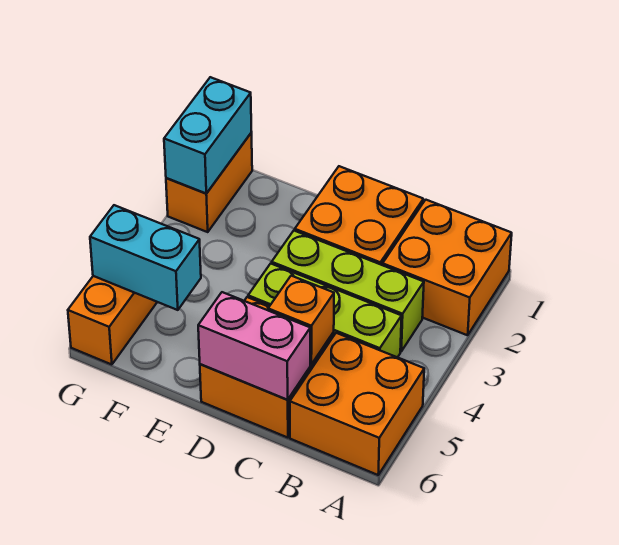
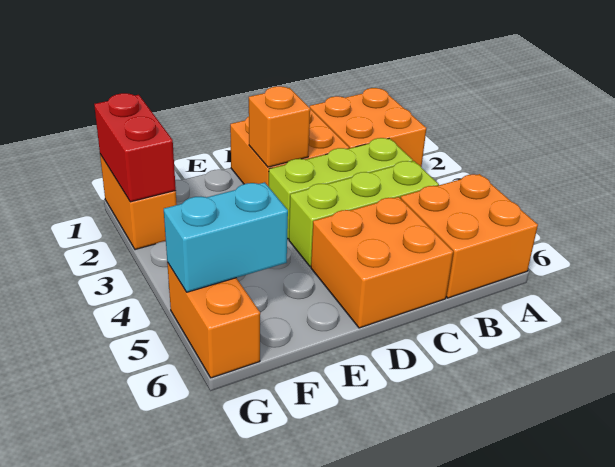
orange 1x1 brick [268,276,334,364] -> orange 1x1 brick moved to [249,86,310,167]
pink 1x2 brick [198,292,310,400] -> none
cyan 1x2 brick [164,77,252,193] -> red 1x2 brick [94,93,176,202]

